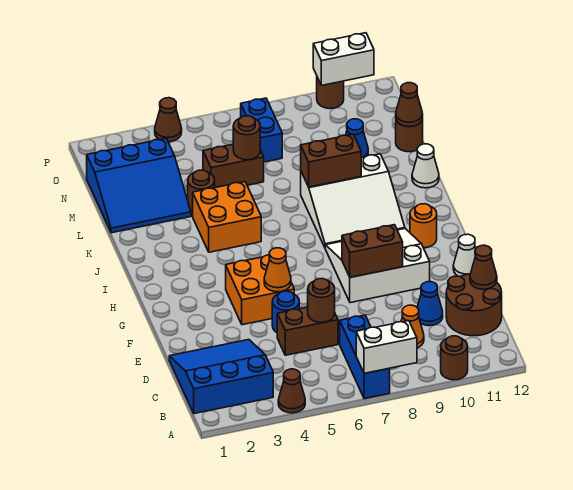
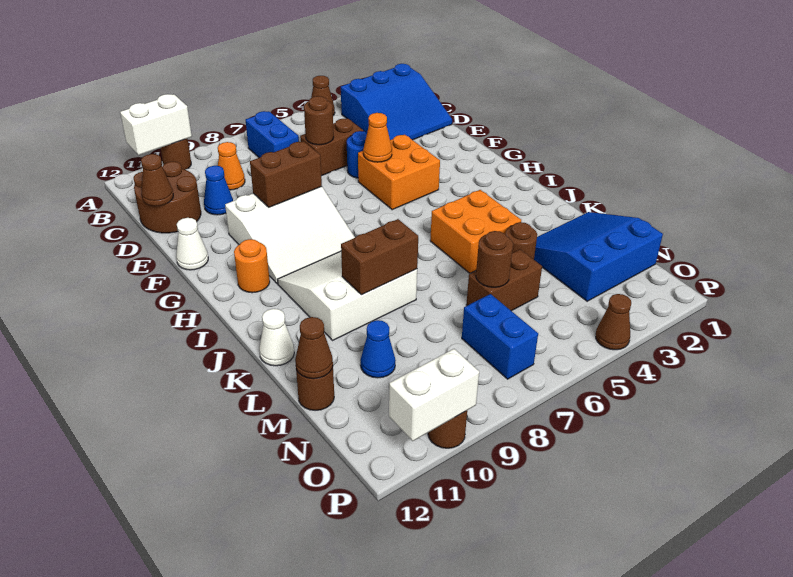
blue 1x3 brick [340,315,390,399] -> blue 1x2 brick [246,111,299,158]
white 1x2 brick [356,321,417,373] -> white 1x2 brick moved to [120,94,192,155]

